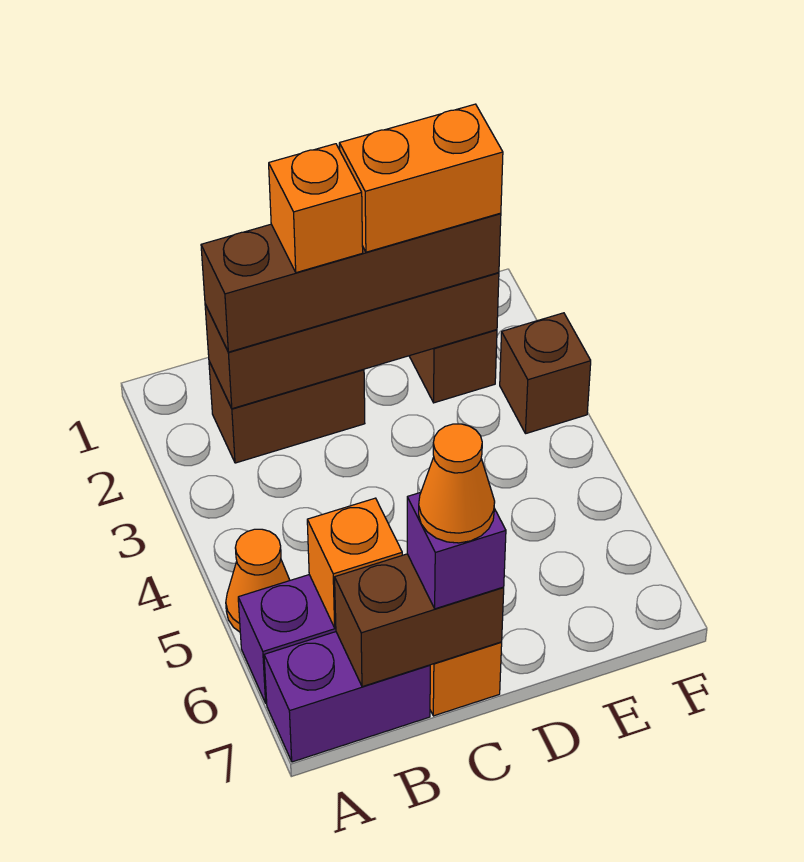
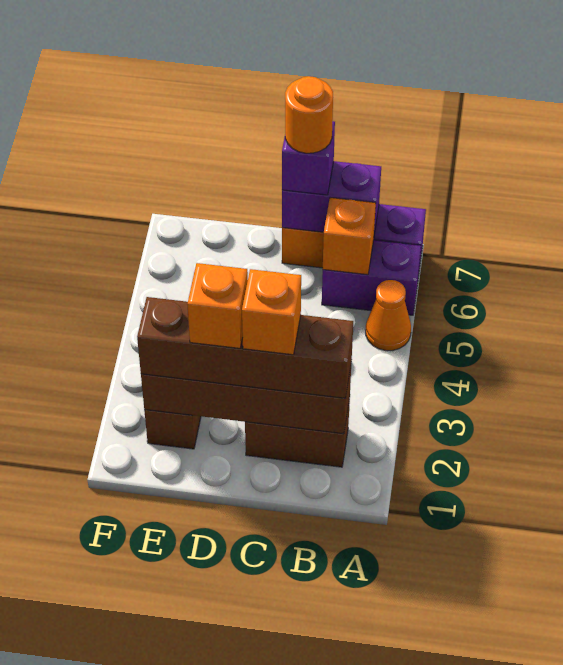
brown 1x2 brick [335,554,504,687] -> purple 1x2 brick [282,161,381,234]
orange 1x1 cone [419,424,495,543] -> orange 1x1 round brick [285,76,333,153]
orange 1x2 brick [339,104,503,252] -> orange 1x1 brick [187,263,248,348]
brown 1x1 brick [500,313,591,434] -> none

